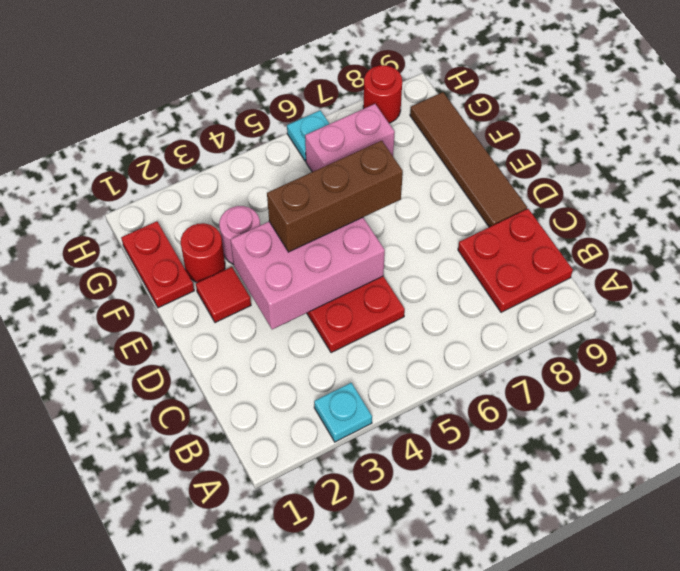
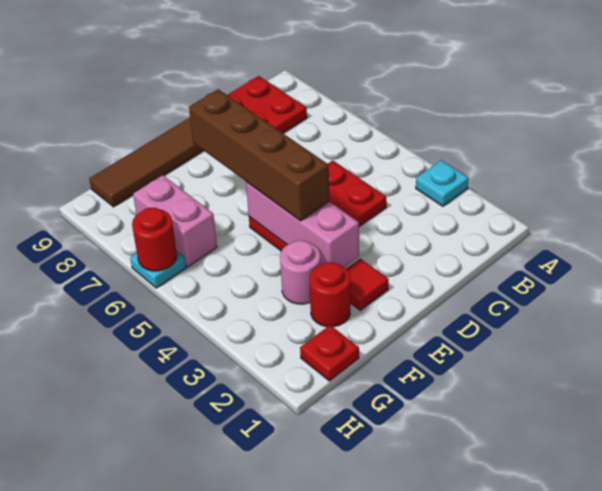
pink 2x3 brick [230,218,385,329] -> pink 1x3 brick [246,182,359,267]
brown 1x3 brick [267,141,403,252] -> brown 1x4 brick [189,89,329,221]
red 1x2 plate [121,221,194,308] -> red 1x1 plate [300,325,359,381]
red 1x1 round brick [363,65,402,123] -> red 1x1 round brick moved to [132,208,177,271]

